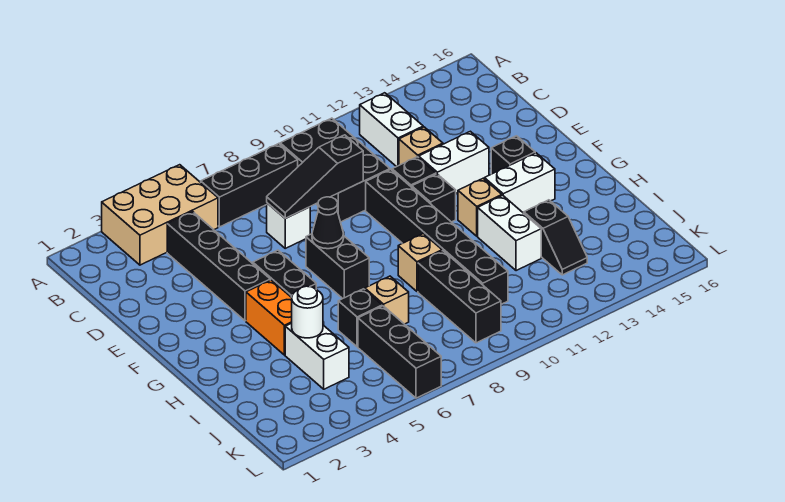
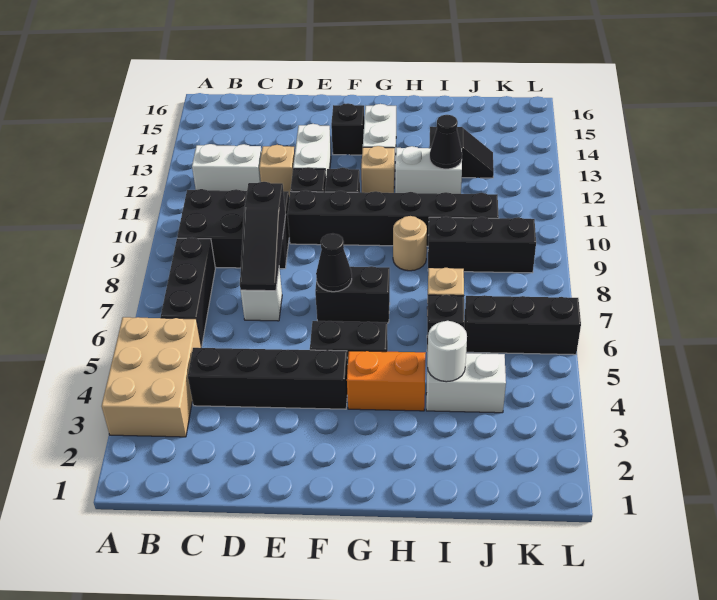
tan 1x1 brick [398,234,442,291] -> tan 1x1 round brick [393,216,427,271]
none -> black 1x1 cone [430,115,462,169]

